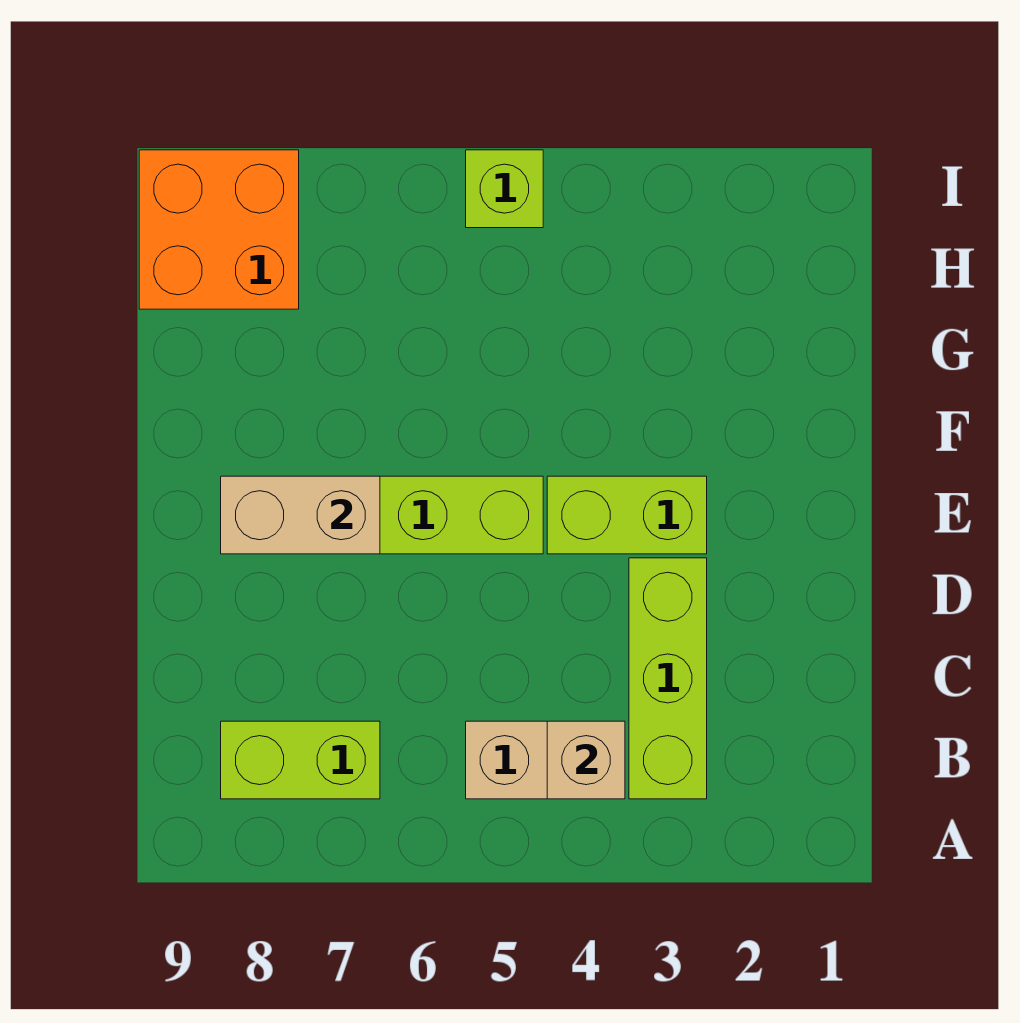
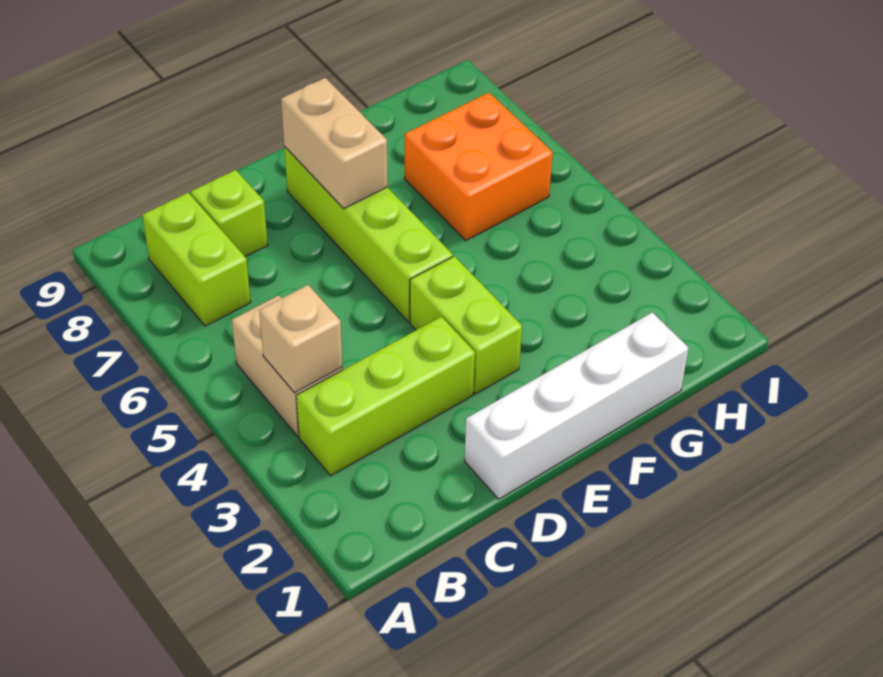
none -> white 1x4 brick [465,312,688,499]
orange 2x2 brick [139,150,299,309] -> orange 2x2 brick moved to [405,93,553,240]
lime 1x1 brick [466,150,543,228] -> lime 1x1 brick moved to [191,170,268,257]

